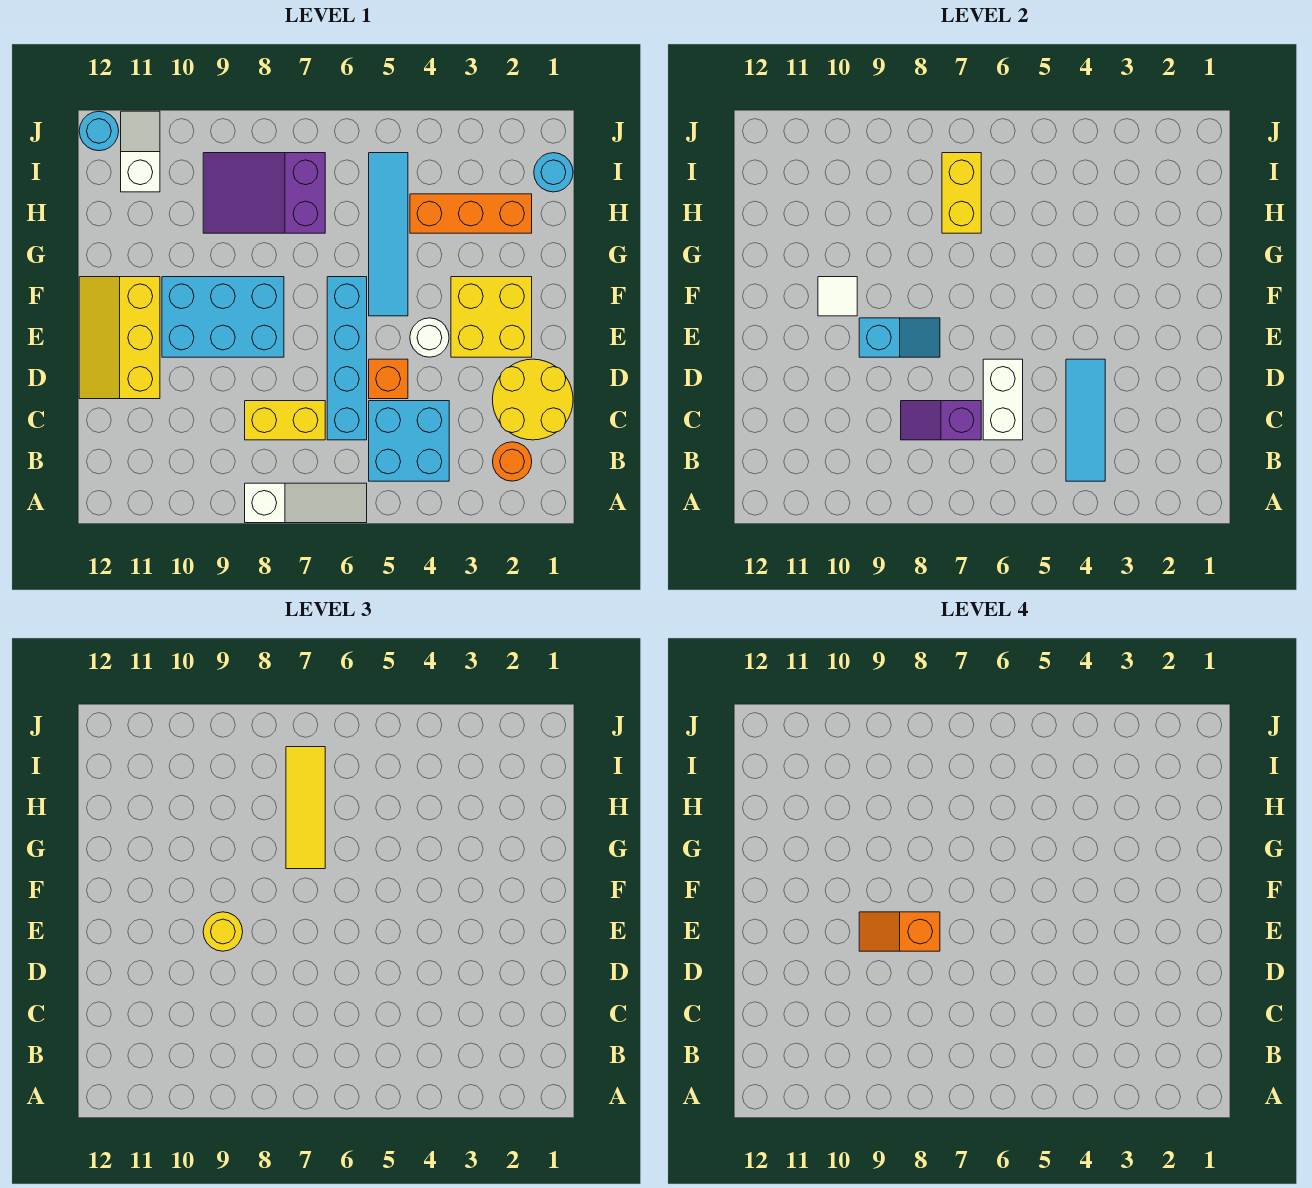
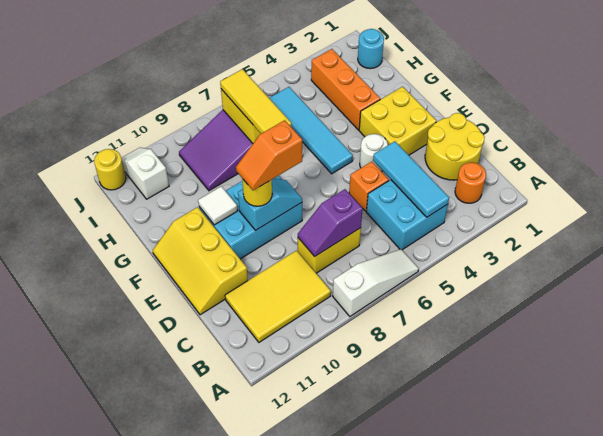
none -> yellow 2x3 tile [225,250,331,342]
cyan 1x4 brick [327,277,367,440] -> none
white 1x2 brick [983,359,1023,440] -> none
orange 1x3 brick [410,194,532,233] -> orange 1x3 brick turned to [311,49,380,130]
cyan 1x1 round brick [79,111,119,151] -> yellow 1x1 round brick [94,149,126,190]

